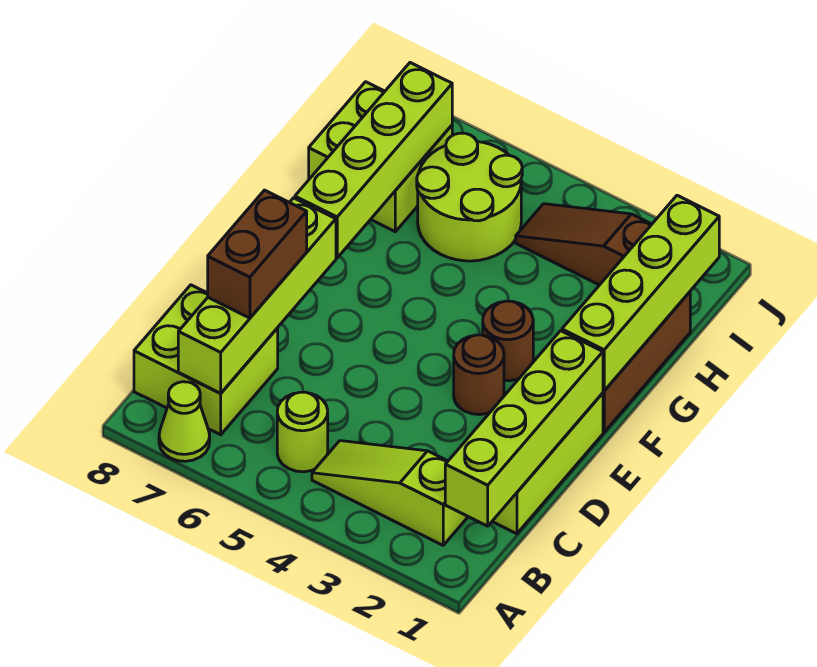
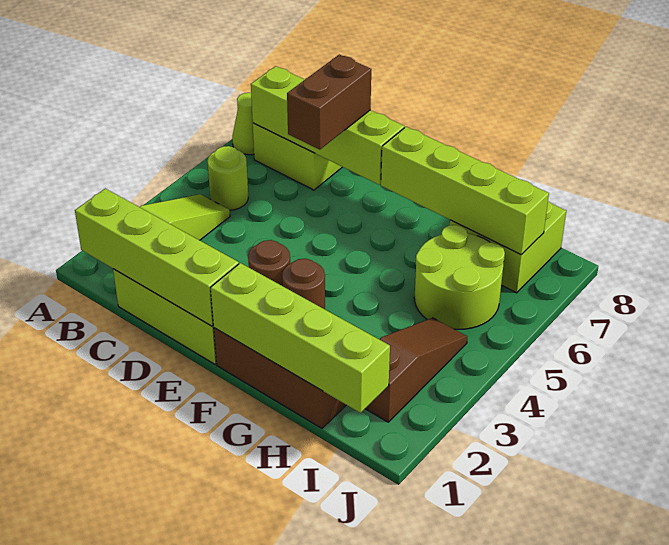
brown 1x2 brick [208,190,307,318] -> brown 1x2 brick turned to [287,55,371,150]

